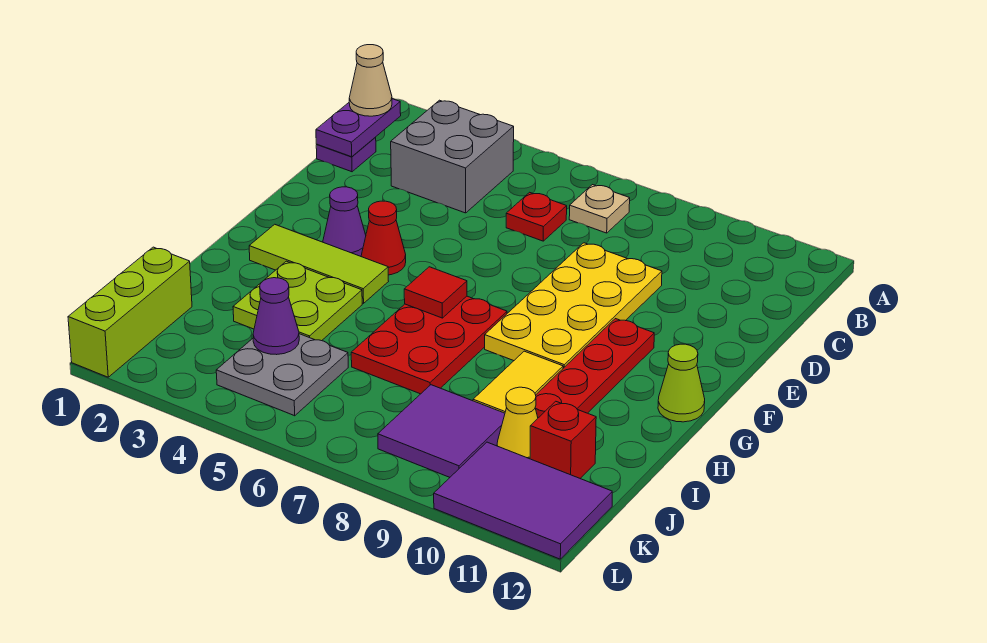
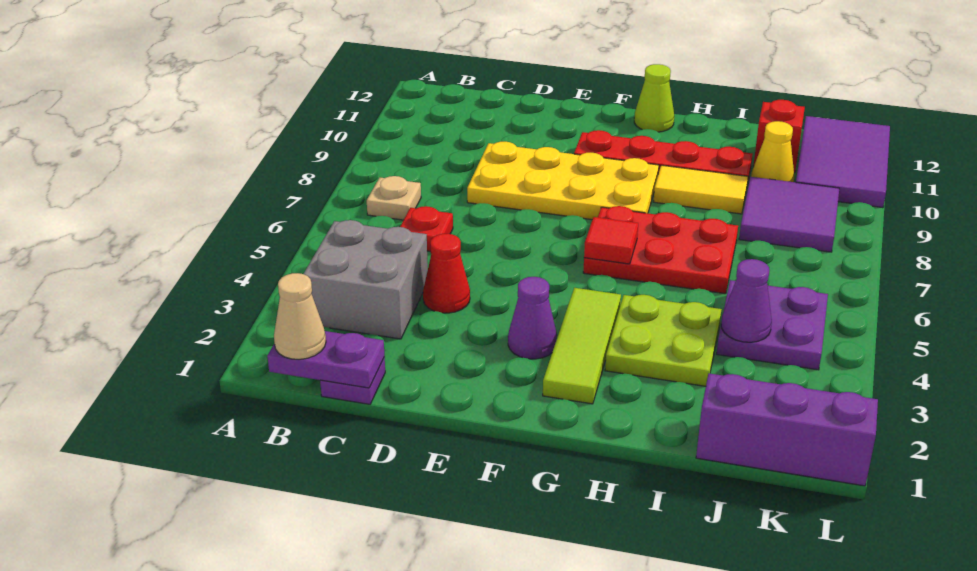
red 1x1 cone [361,201,406,275] -> red 1x1 cone moved to [423,234,470,313]
lime 1x3 brick [68,247,192,377] -> purple 1x3 brick [696,373,878,486]
grey 2x2 plate [216,334,348,416] -> purple 2x2 plate [717,280,828,370]

